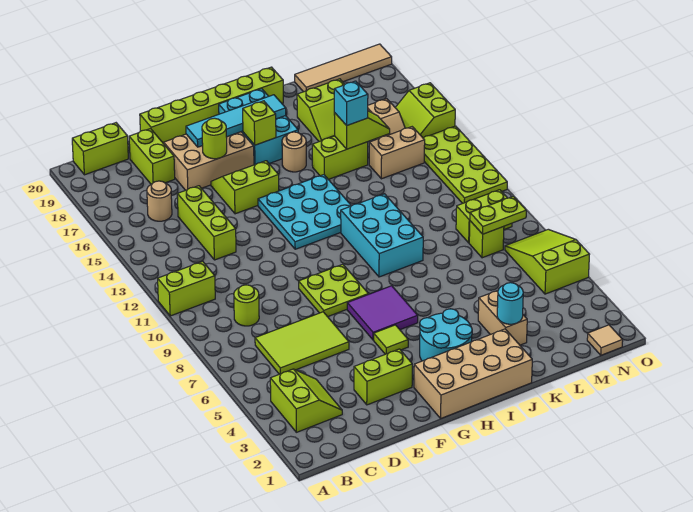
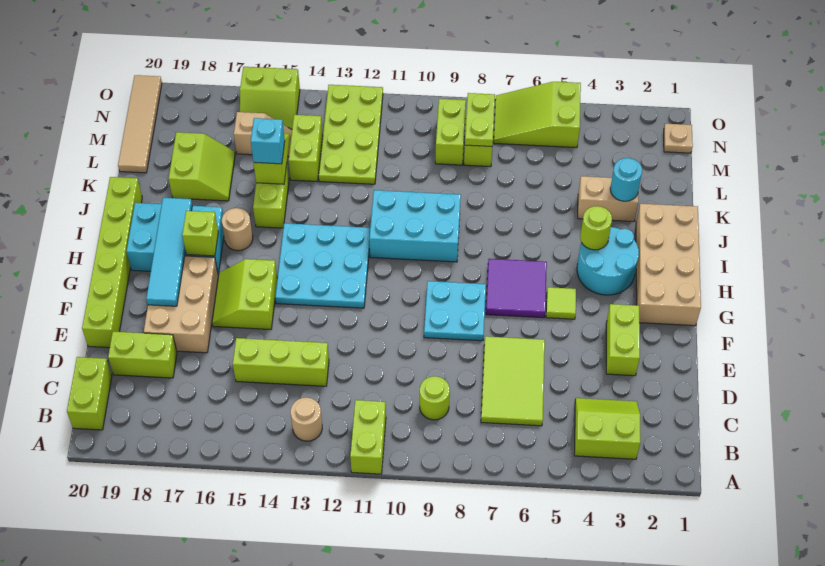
tan 1x1 round brick [147,181,172,221] -> tan 1x1 round brick moved to [291,397,322,441]
lime 2x2 plate [299,264,368,317] -> cyan 2x2 plate [424,281,486,341]
lime 1x1 round brick [202,118,227,159] -> lime 1x1 round brick moved to [580,206,612,250]
tan 1x2 brick [369,127,425,179] -> lime 1x2 brick [289,115,323,182]
tan 1x1 tile [587,325,623,355] -> tan 1x1 plate [664,124,693,153]
lime 2x4 plate [423,126,507,203] -> lime 2x4 plate turned to [319,85,383,184]

